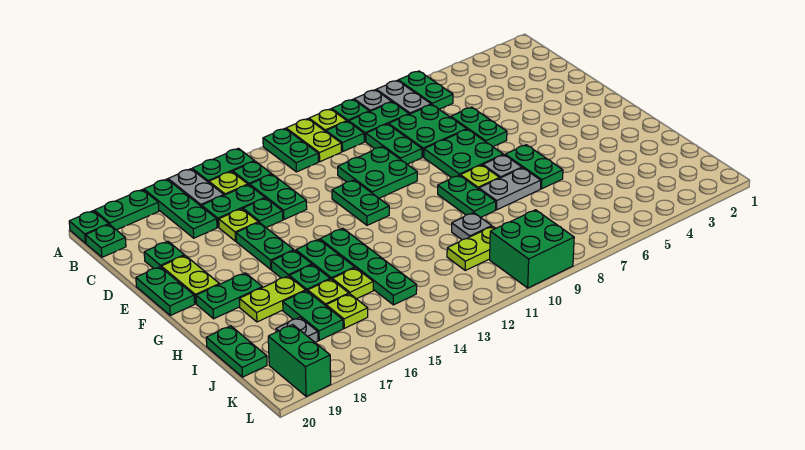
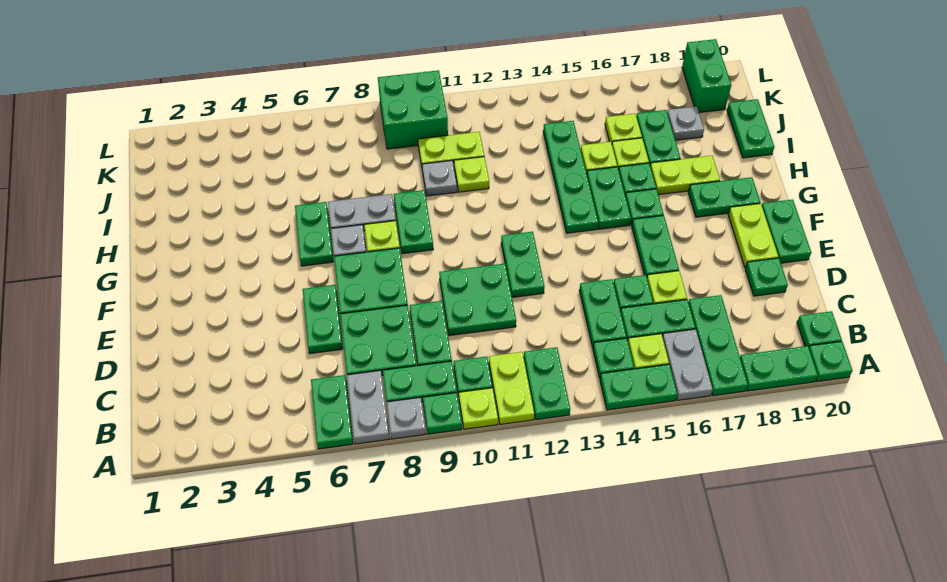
none -> lime 1x1 plate [454,157,489,192]

